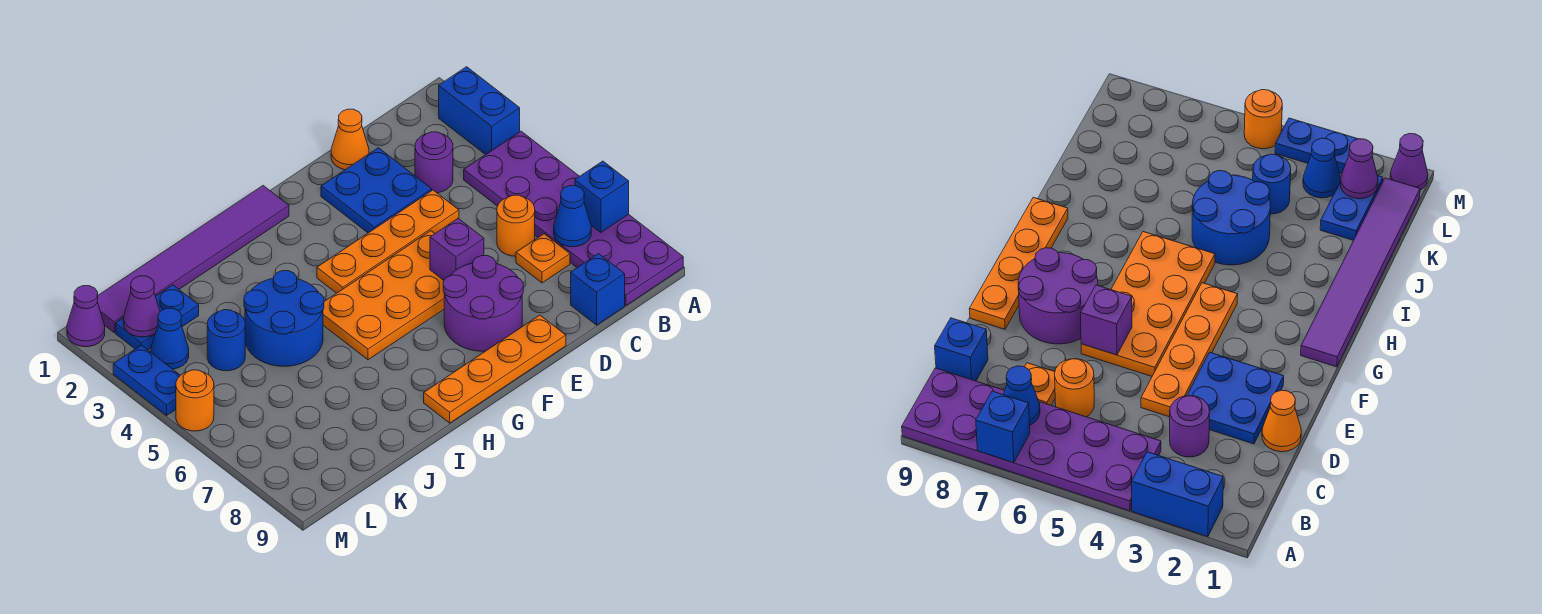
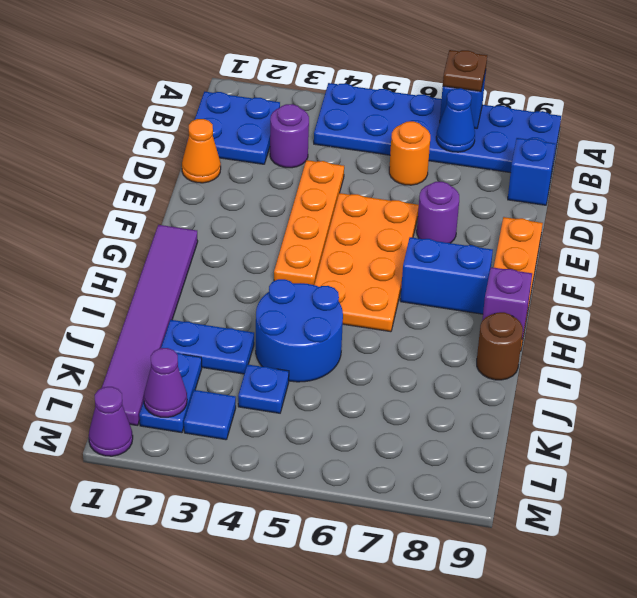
blue 1x2 brick [439,67,520,155] -> blue 1x2 brick moved to [400,237,493,314]
purple 2x6 plate [464,131,683,305] -> blue 2x6 plate [314,83,561,173]
none -> brown 1x1 plate [443,50,487,92]
orange 1x1 plate [516,234,570,283] -> none
blue 2x2 plate [321,148,432,233] -> blue 2x2 plate moved to [187,92,280,164]
purple 1x1 brick [430,219,484,280] -> purple 1x1 brick moved to [482,267,532,339]
purple 2x2 round brick [443,256,523,351] -> purple 1x1 round brick [417,182,459,243]
none -> brown 1x1 round brick [477,312,523,380]
blue 1x1 round brick [207,310,245,371] -> blue 1x1 plate [238,364,289,413]
blue 1x1 cone [151,308,189,369] -> blue 1x1 tile [184,390,236,440]
blue 1x2 plate [113,345,181,415] -> blue 1x2 plate moved to [161,320,254,374]
orange 1x1 round brick [176,370,214,431] -> none

